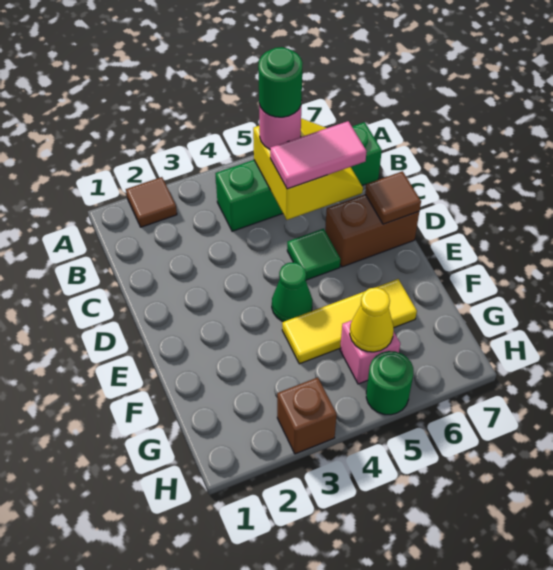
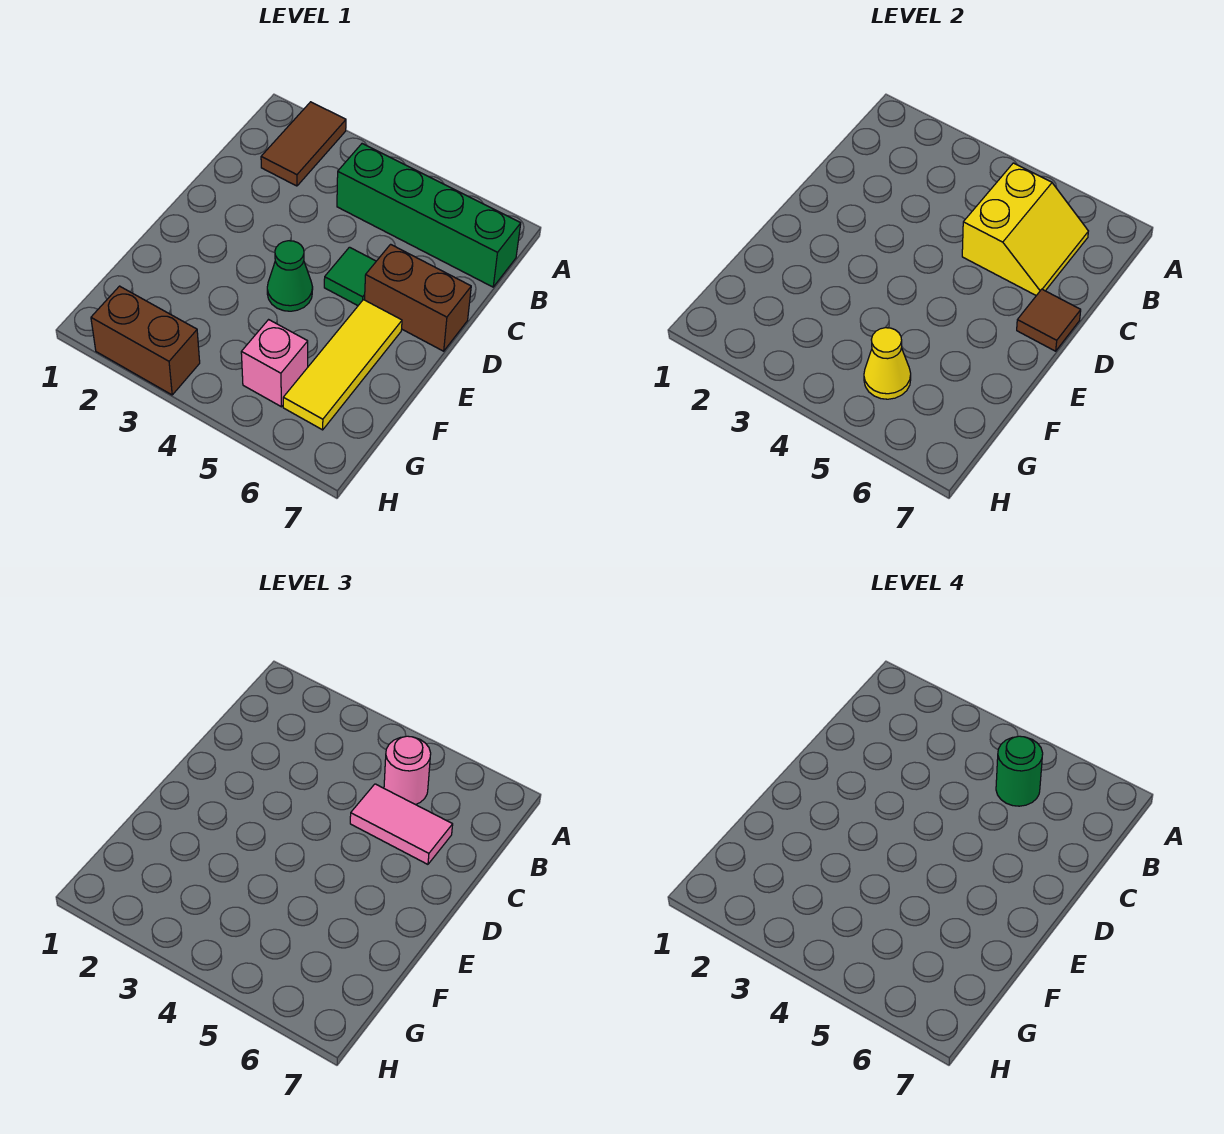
brown 1x1 tile [126,177,177,227] -> brown 1x2 tile [261,102,346,186]
yellow 1x3 tile [282,279,417,364] -> yellow 1x3 tile turned to [283,300,402,430]
brown 1x1 brick [277,377,337,454] -> brown 1x2 brick [91,286,200,395]
green 1x1 round brick [366,351,413,415] -> none

